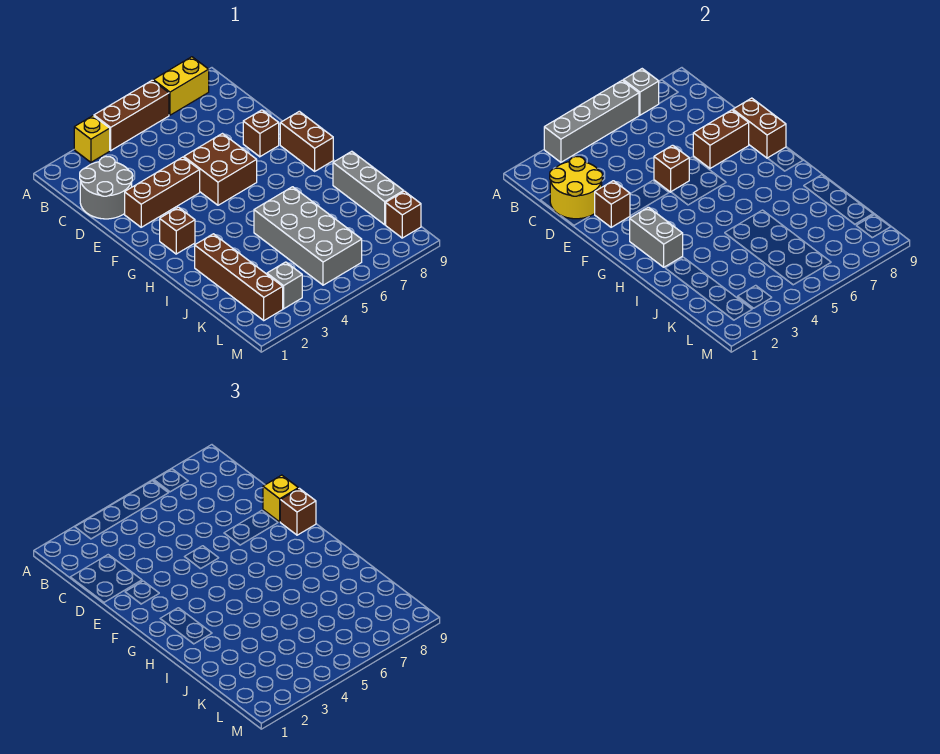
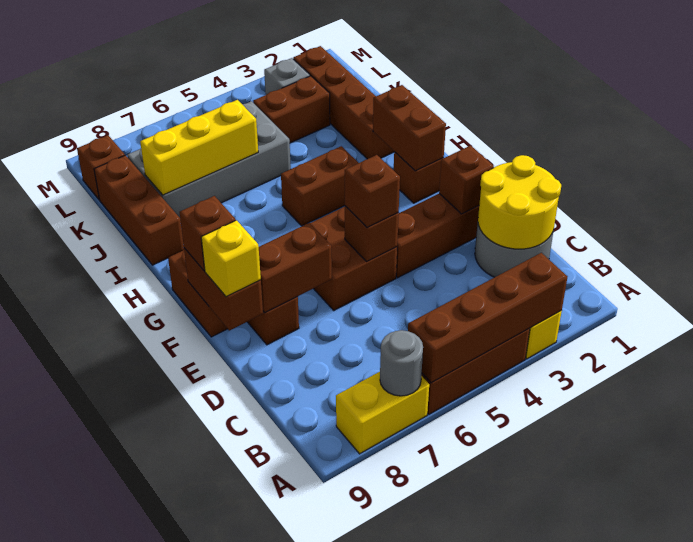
grey 1x4 brick [544,80,639,162] -> brown 1x4 brick [408,253,567,383]
grey 1x1 brick [623,69,659,115] -> grey 1x1 round brick [380,330,423,396]
none -> brown 1x1 brick [345,155,400,228]
grey 1x2 brick [630,207,683,267] -> brown 1x2 brick [373,85,446,171]
none -> brown 1x2 brick [281,146,358,226]
grey 2x4 brick [254,187,362,285] -> grey 2x4 brick turned to [127,101,291,217]
grey 1x3 brick [333,151,404,225] -> brown 1x3 brick [94,155,184,265]
none -> yellow 1x3 brick [140,100,258,195]
none -> brown 1x2 brick [253,76,330,143]

